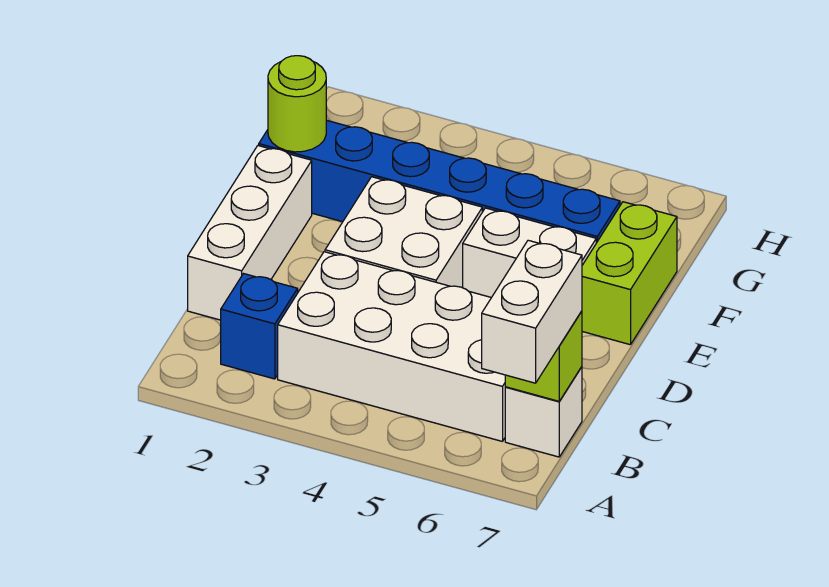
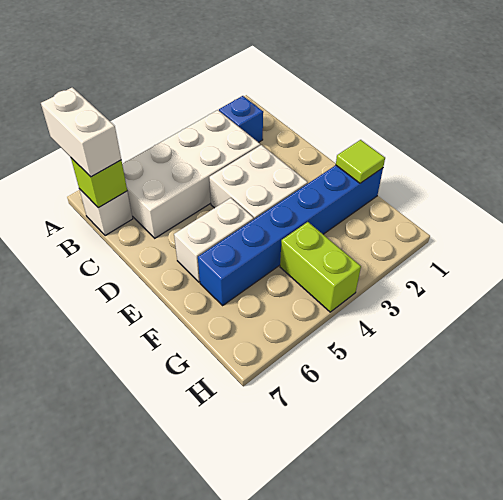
white 1x3 brick [188,146,312,320] -> none
lime 1x2 brick [582,202,677,345] -> lime 1x2 brick moved to [280,222,361,312]
lime 1x1 round brick [268,56,326,152] -> lime 1x1 tile [336,140,385,183]

